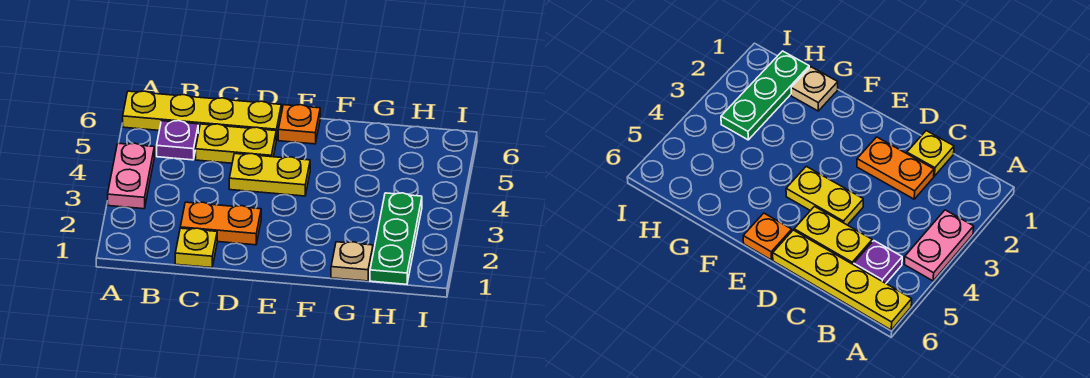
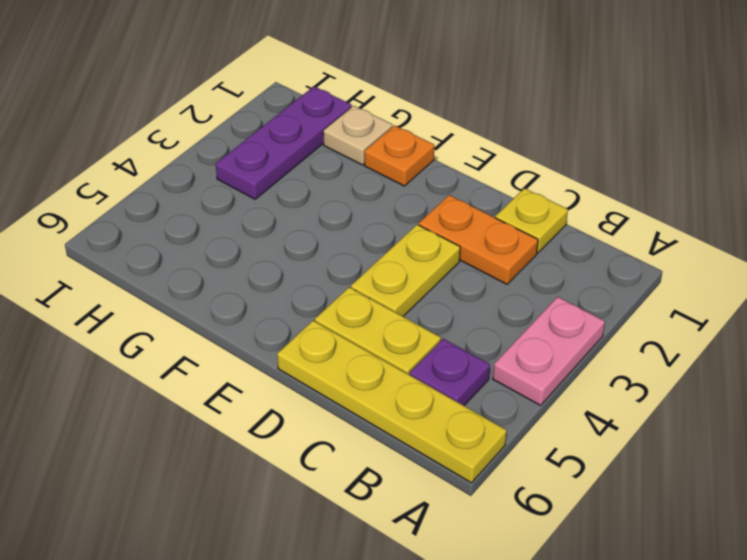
yellow 1x2 plate [229,153,310,196] -> yellow 1x2 plate turned to [351,225,460,316]
orange 1x1 plate [278,105,320,144] -> orange 1x1 plate moved to [365,125,434,186]
green 1x3 plate [370,193,422,284] -> purple 1x3 plate [216,86,352,199]

